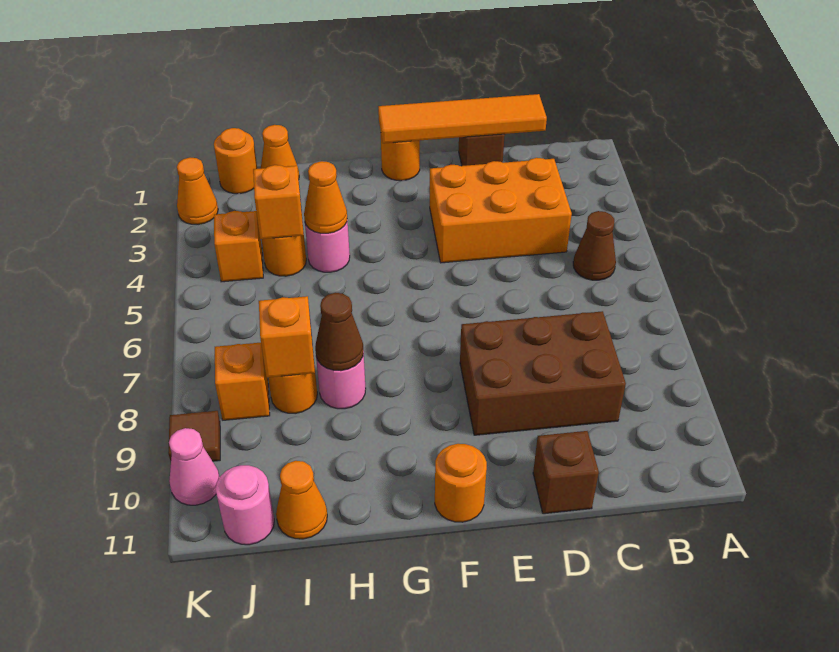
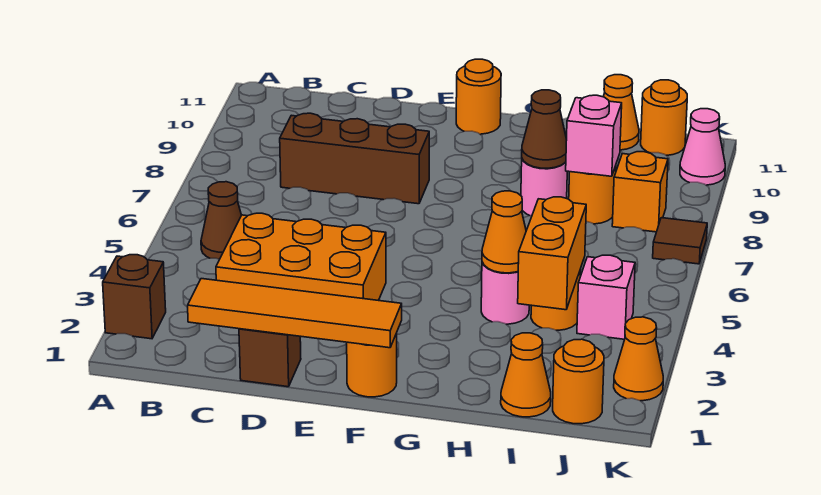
brown 2x3 brick [460,311,626,435] -> brown 1x3 brick [280,113,429,204]
brown 1x1 brick [533,431,599,514] -> brown 1x1 brick moved to [103,255,166,339]
orange 1x1 brick [253,165,304,239] -> orange 1x2 brick [518,197,586,310]
orange 1x1 brick [259,296,315,377] -> pink 1x1 brick [566,95,622,176]
orange 1x1 brick [214,211,263,282] -> pink 1x1 brick [577,255,635,339]
pink 1x1 round brick [216,465,274,545] -> orange 1x1 round brick [641,80,687,155]
brown 1x1 tile [168,411,220,462] -> brown 1x1 tile moved to [653,218,707,264]

